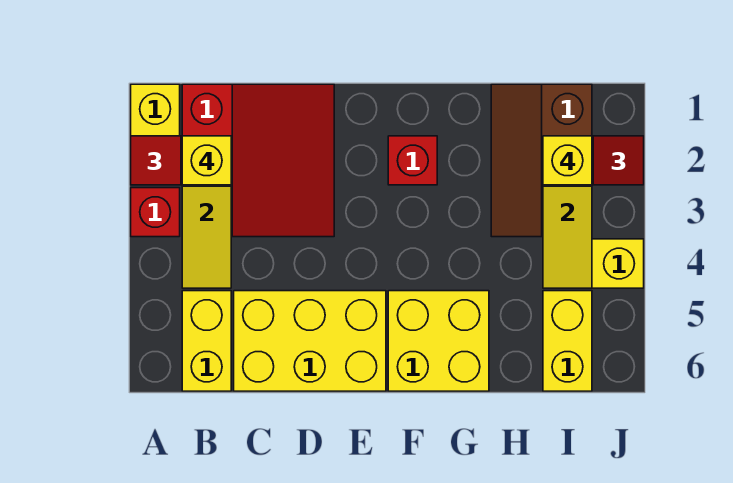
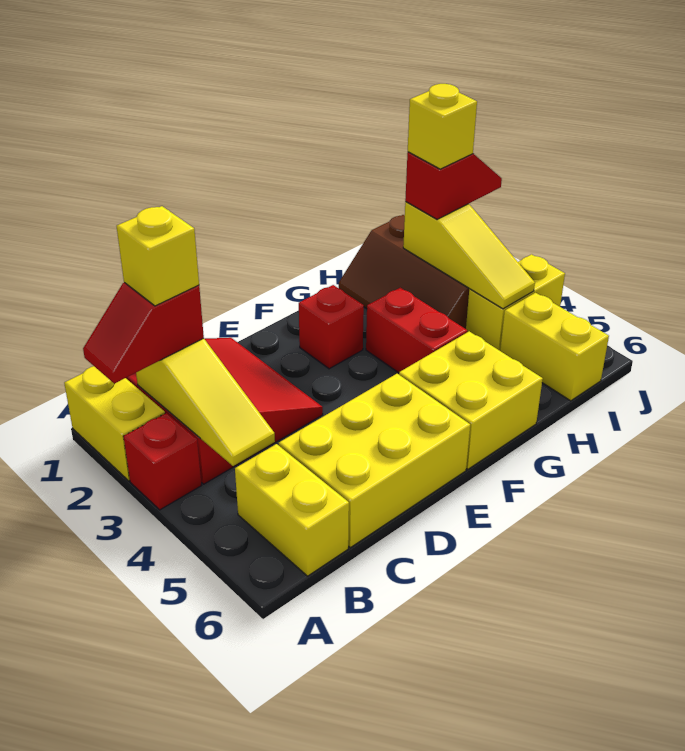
none -> red 1x2 brick [366,288,467,373]

